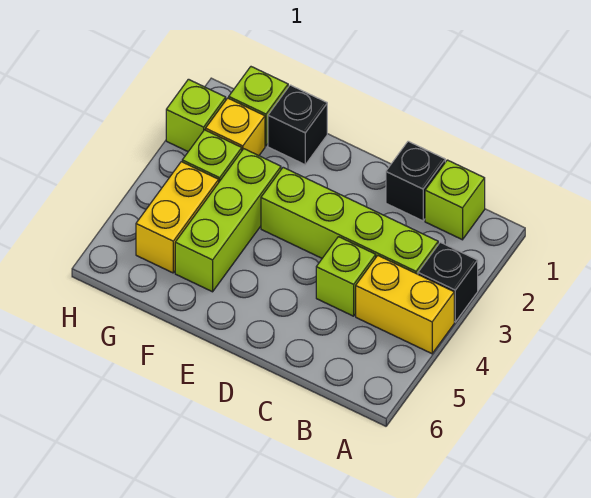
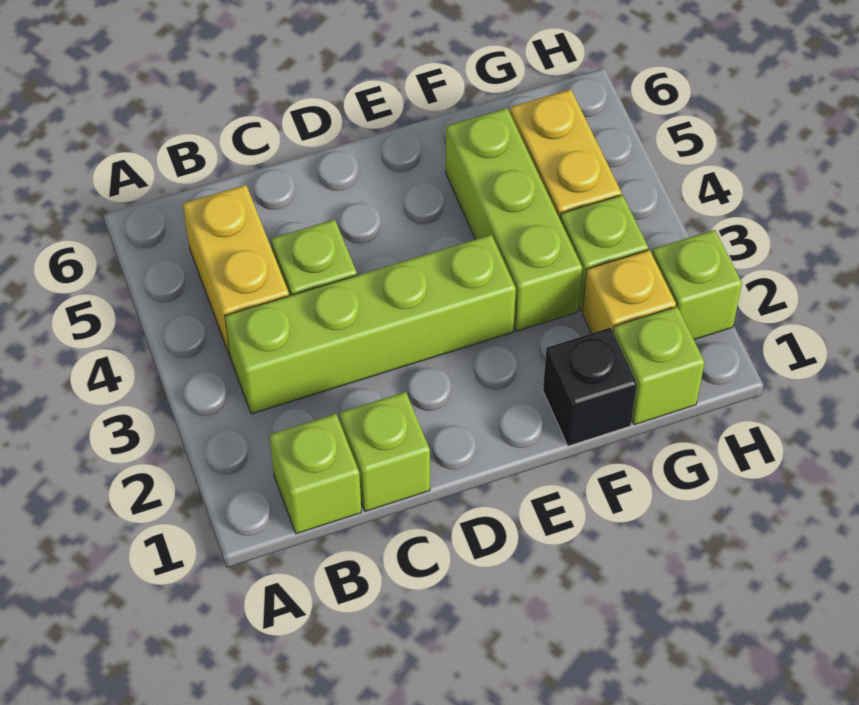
black 1x1 brick [418,242,478,322] -> none
yellow 1x2 brick [356,256,454,354] -> yellow 1x2 brick turned to [183,185,289,356]
black 1x1 brick [386,141,445,221] -> lime 1x1 brick [340,392,430,511]

